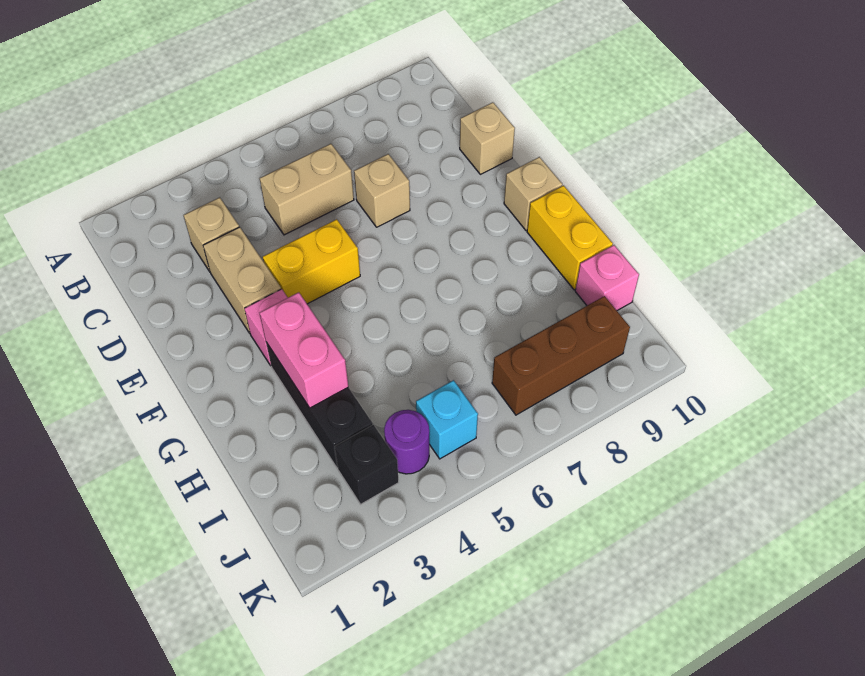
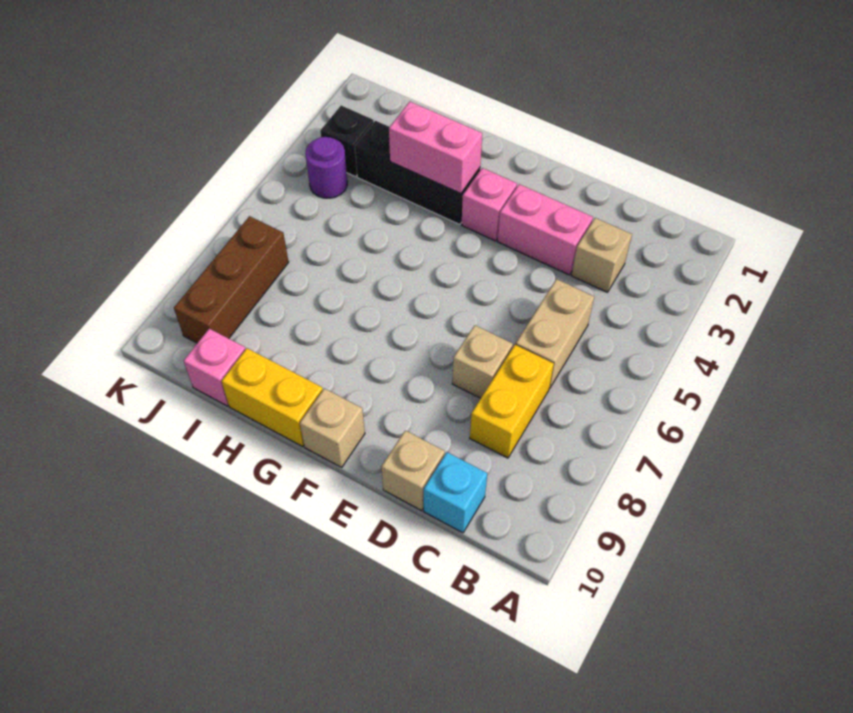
tan 1x2 brick [203,227,281,333] -> pink 1x2 brick [497,184,593,275]
yellow 1x2 brick [263,219,360,304] -> yellow 1x2 brick moved to [470,345,554,458]
cyan 1x1 brick [416,380,478,459] -> cyan 1x1 brick moved to [424,452,487,533]

